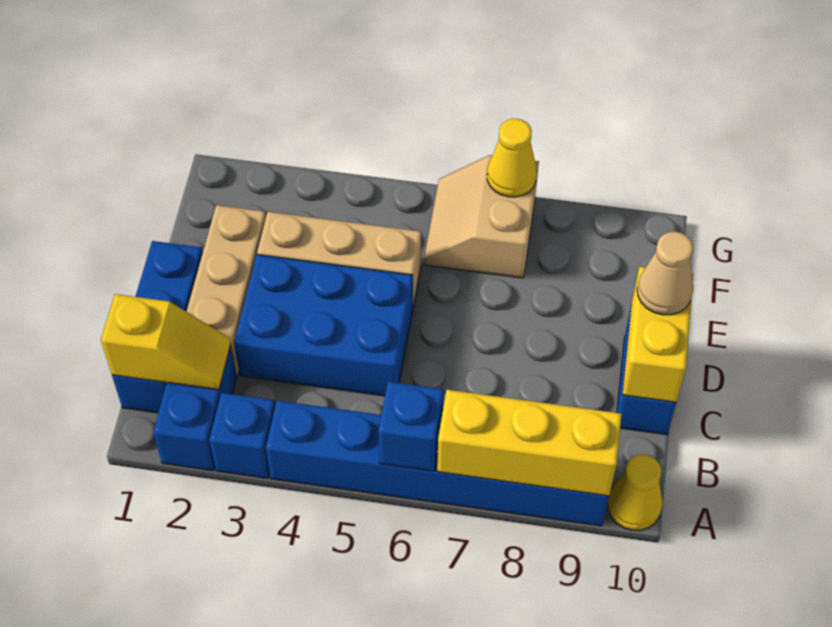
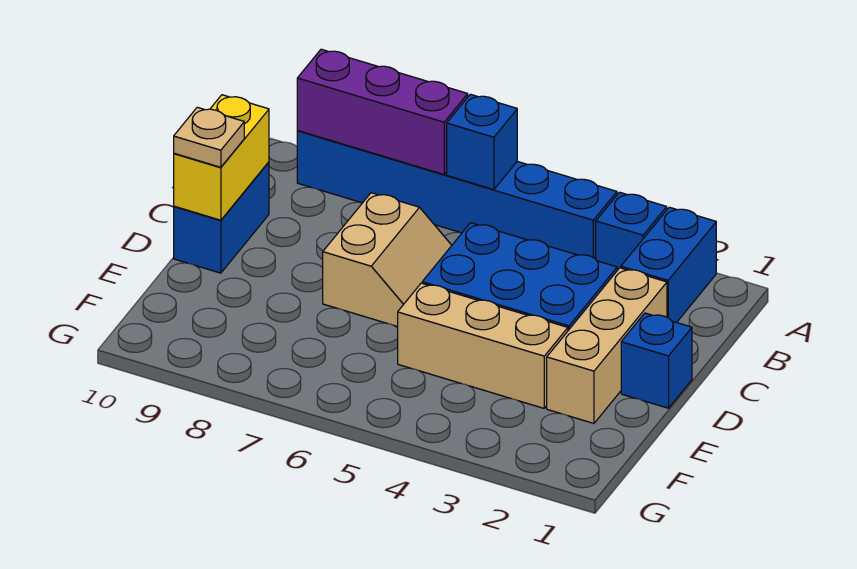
yellow 1x3 brick [437,390,622,496] -> purple 1x3 brick [297,49,468,174]
yellow 1x1 cone [608,455,663,530] -> none
blue 1x3 brick [112,241,203,413] -> blue 1x1 brick [621,313,692,408]
yellow 1x2 slope [101,294,231,390] -> none
tan 1x1 cone [637,232,693,315] -> tan 1x1 plate [174,107,244,167]
tan 2x2 slope [424,155,539,278] -> tan 2x2 slope moved to [323,193,452,327]
yellow 1x1 cone [487,119,537,197] -> none

